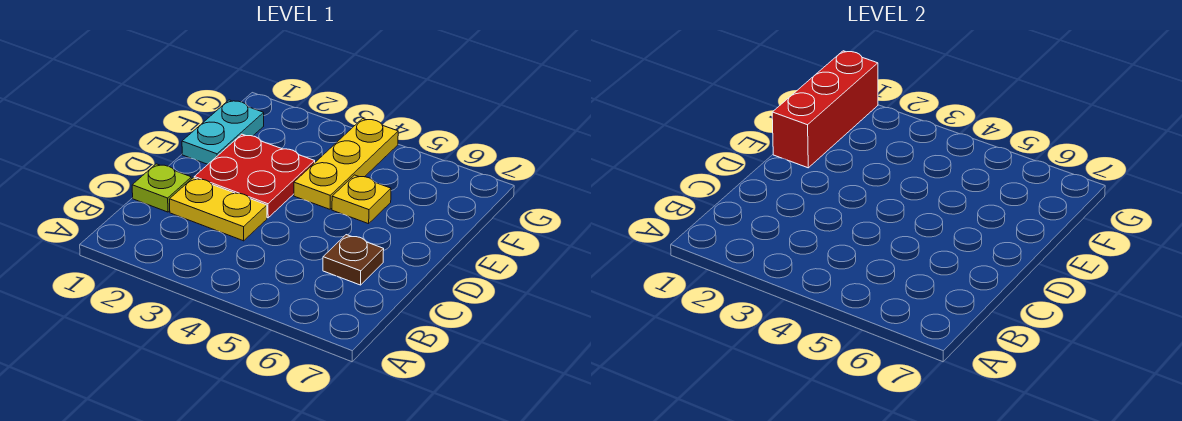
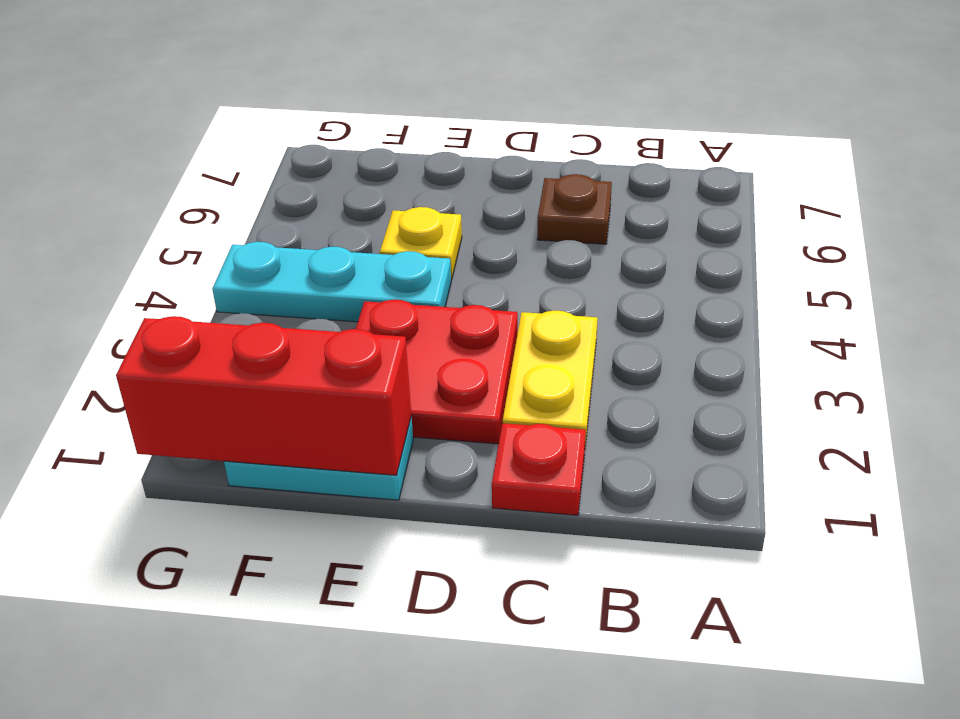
lime 1x1 plate [132,164,191,212] -> red 1x1 plate [492,423,586,515]
yellow 1x3 plate [294,118,398,209] -> cyan 1x3 plate [212,242,451,322]

